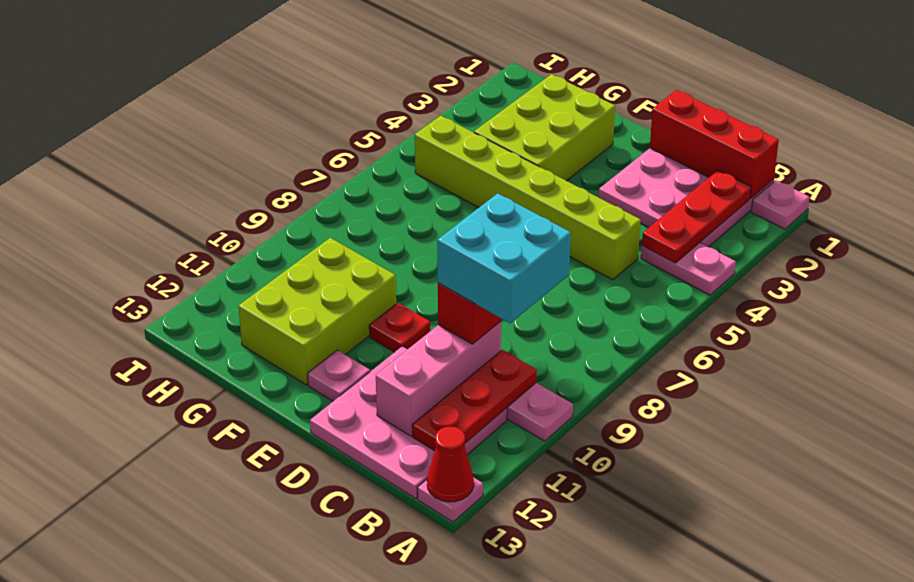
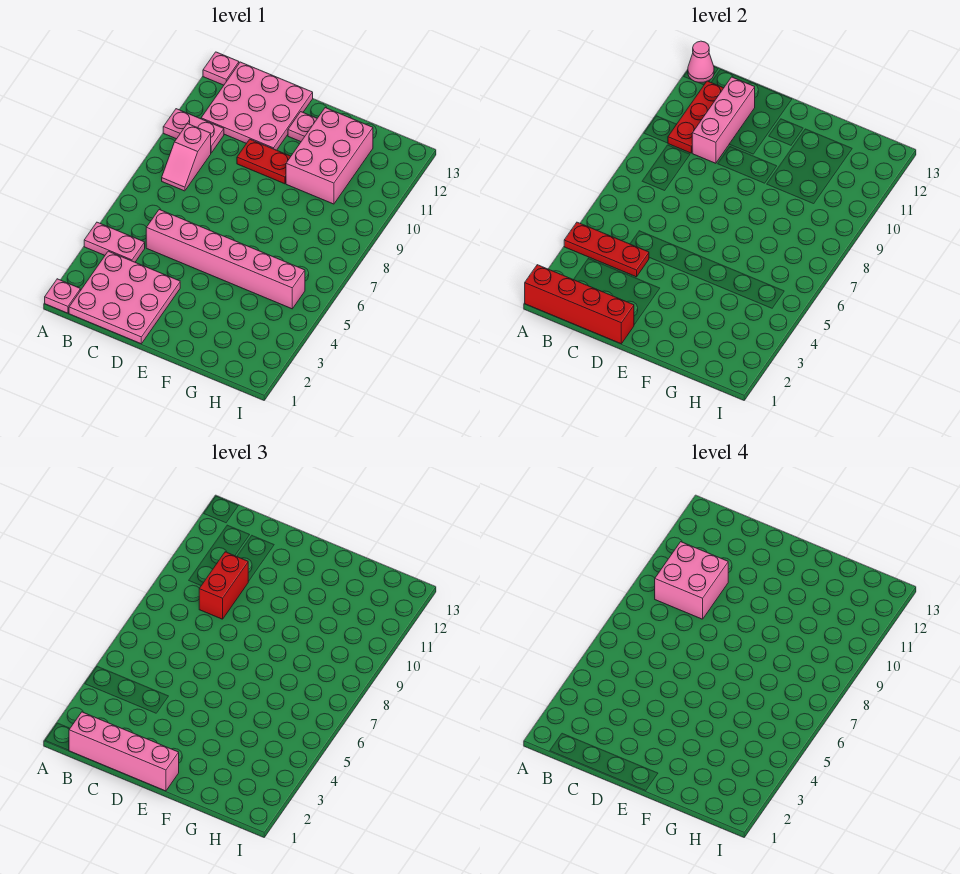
red 1x1 cone [427,427,474,502] -> pink 1x1 cone [688,41,714,83]
red 1x3 brick [650,90,779,198] -> red 1x4 brick [525,265,634,344]
none -> pink 1x4 brick [69,712,179,791]
red 1x3 plate [642,170,751,263] -> red 1x3 plate turned to [564,222,649,277]
none -> pink 1x2 slope [162,124,211,191]
cyan 2x2 brick [437,193,571,323] -> pink 2x2 brick [655,542,728,619]
lime 1x6 brick [415,116,641,280] -> pink 1x6 brick [146,210,305,309]
red 1x1 plate [369,303,430,352] -> red 1x2 plate [237,139,291,184]
lime 2x3 brick [474,74,615,181] -> none
lime 2x3 brick [238,238,396,385] -> pink 2x3 brick [286,108,373,204]

